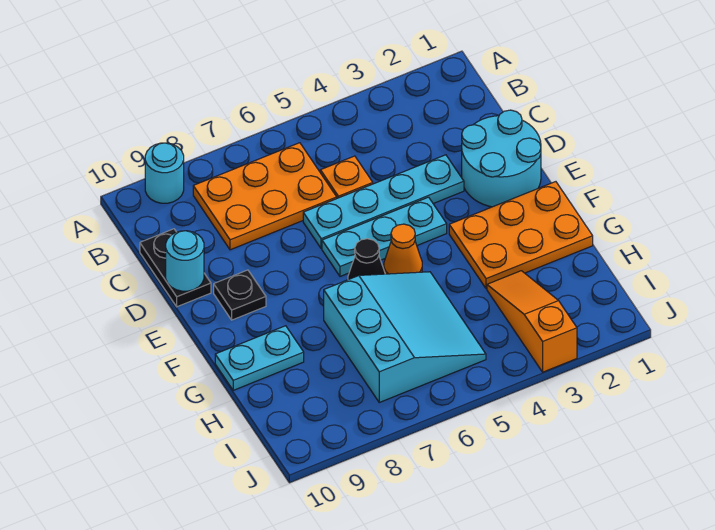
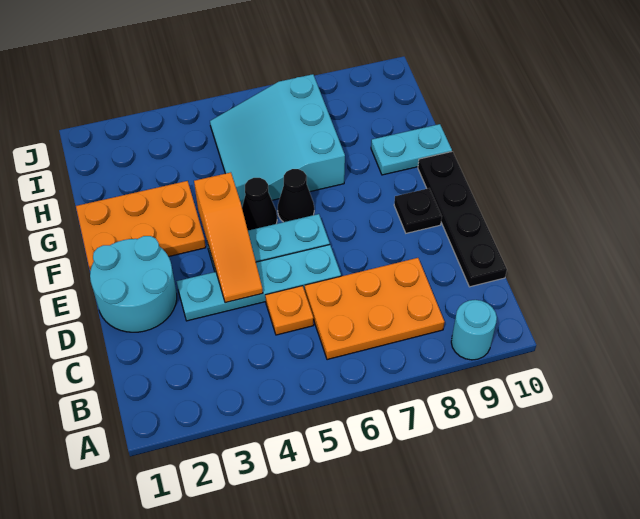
black 1x2 plate [140,229,211,307] -> black 1x4 plate [418,151,507,287]
cyan 1x1 round brick [166,231,204,291] -> none
orange 1x1 cone [384,224,422,274] -> black 1x1 cone [242,178,277,230]
orange 1x3 slope [487,271,577,372] -> orange 1x3 slope moved to [194,172,263,303]

